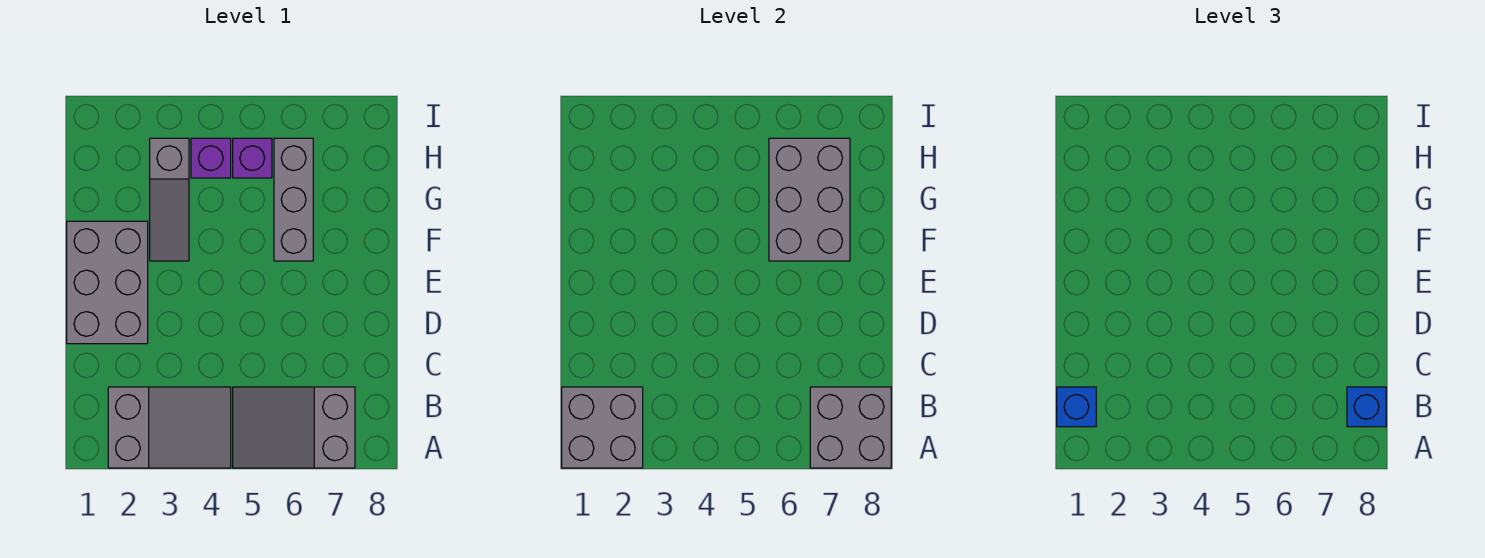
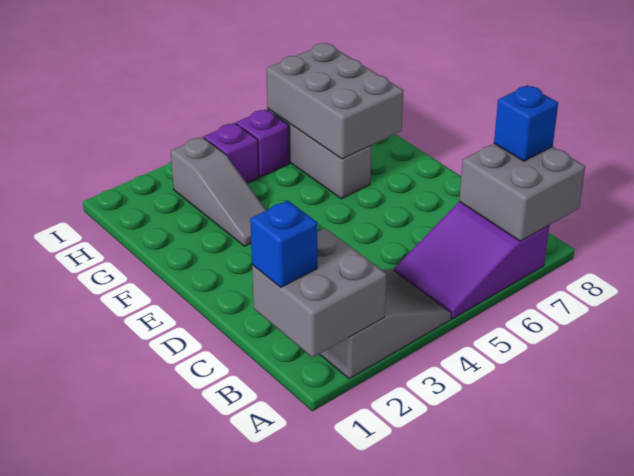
grey 2x3 slope [233,387,355,468] -> purple 2x3 slope [394,202,549,319]
grey 2x3 brick [67,221,148,344] -> none

